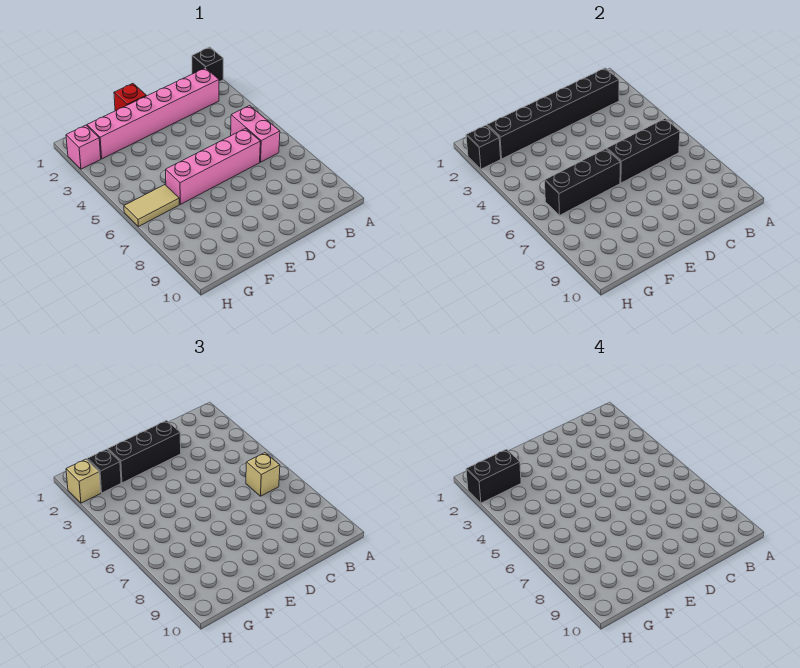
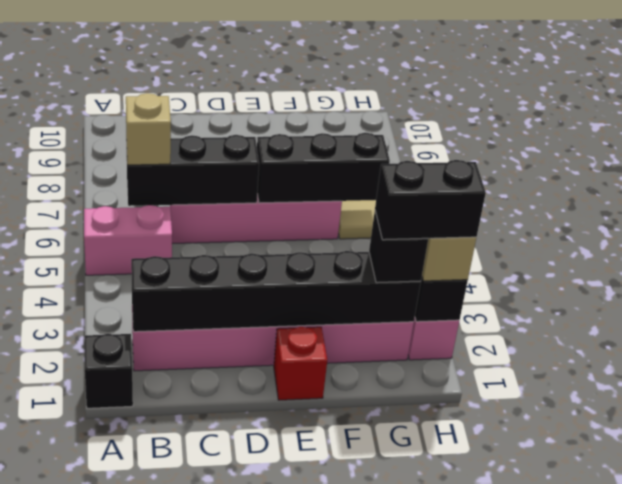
pink 1x2 brick [231,106,280,162] -> pink 1x2 brick turned to [84,205,172,275]
black 1x3 brick [108,420,181,483] -> none

